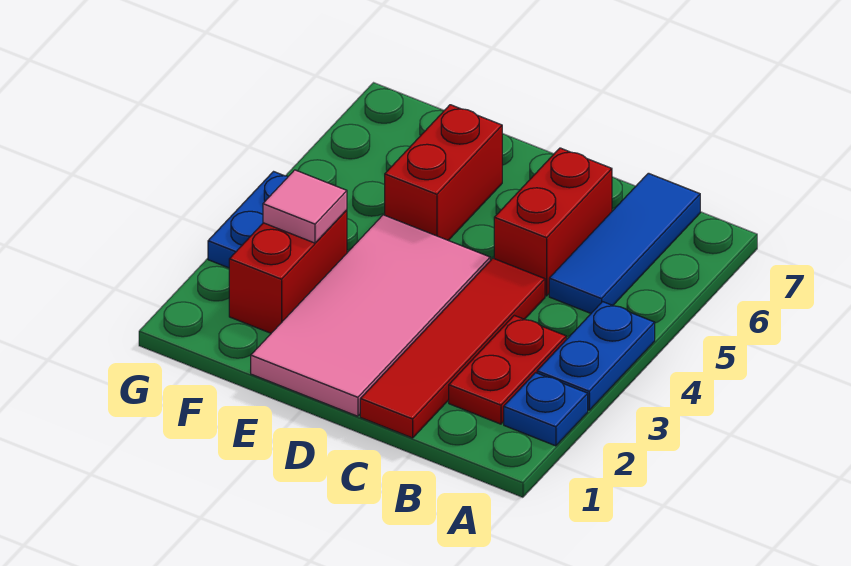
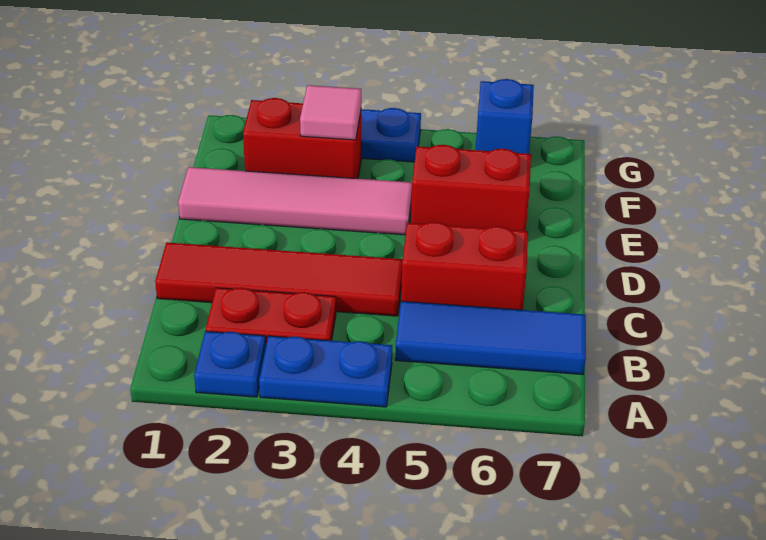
pink 2x4 tile [251,215,490,416] -> pink 1x4 tile [178,167,412,235]
none -> blue 1x1 brick [476,79,534,154]

